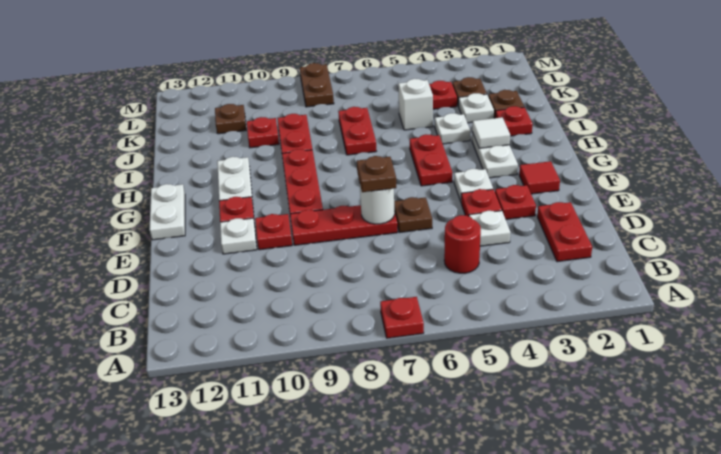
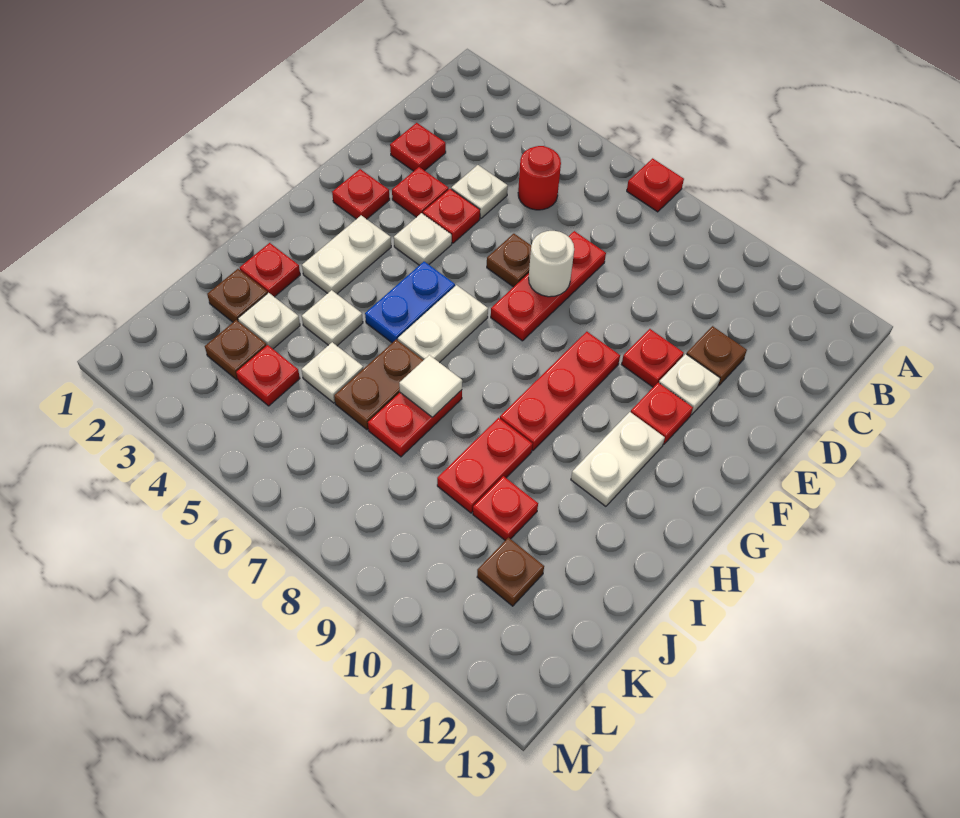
red 1x2 plate [537,202,592,262] -> red 1x1 plate [390,123,446,171]
red 1x3 plate [290,205,397,245] -> red 1x3 plate turned to [491,231,606,341]
brown 1x1 plate [357,156,396,192] -> brown 1x1 plate moved to [687,326,747,386]
red 1x1 tile [519,161,560,194] -> red 1x1 plate [332,169,390,219]
white 1x2 plate [149,184,185,240] -> white 1x2 plate moved to [398,285,488,363]
red 1x2 plate [410,134,452,186] -> blue 1x2 plate [365,262,455,343]
white 1x1 tile [472,117,510,148] -> white 1x1 tile moved to [399,355,462,417]
white 1x1 brick [398,79,433,130] -> white 1x1 plate [301,342,363,403]
brown 1x2 plate [300,63,334,107] -> brown 1x2 plate moved to [334,340,423,430]

